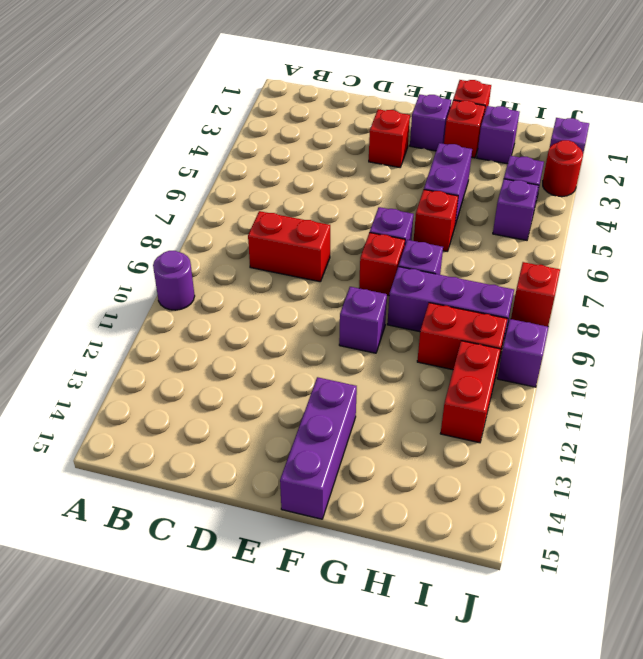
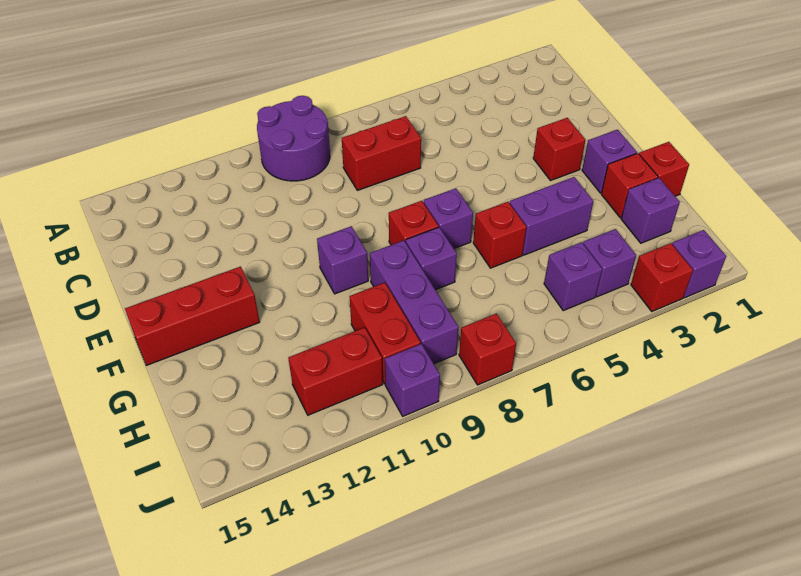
purple 1x1 round brick [153,251,195,310] -> purple 2x2 round brick [257,96,330,181]
red 1x2 brick [248,211,330,282] -> red 1x2 brick turned to [342,116,421,190]
purple 1x3 brick [280,377,357,519] -> red 1x3 brick [125,267,260,365]
red 1x1 round brick [543,140,583,197] -> red 1x1 brick [631,243,693,311]

